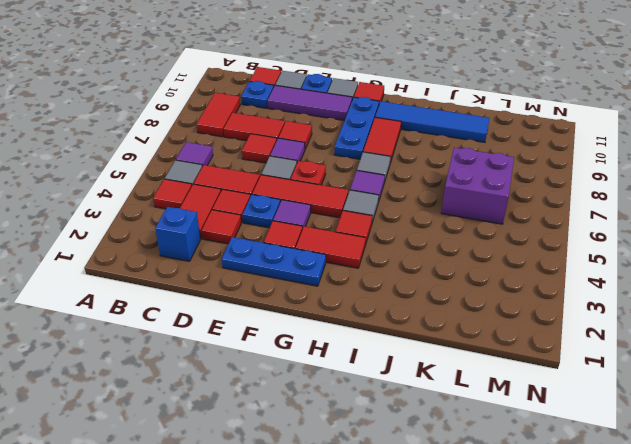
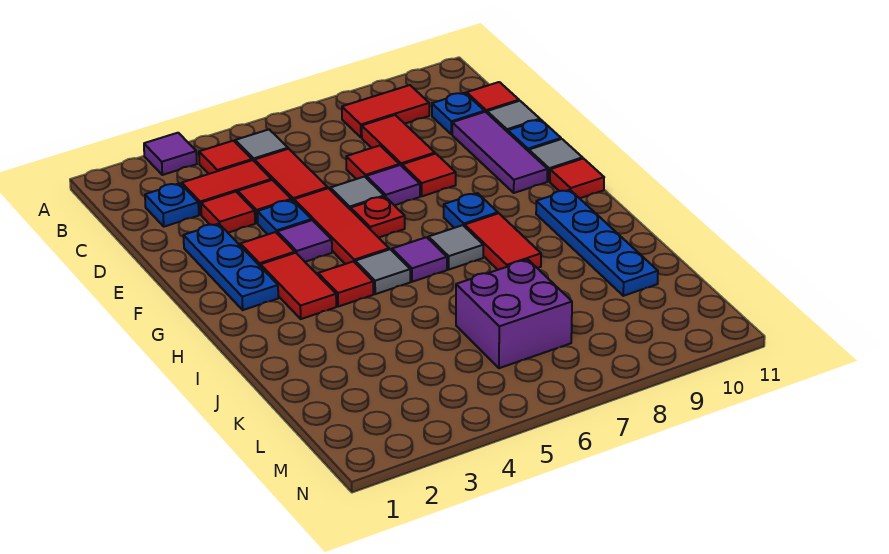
purple 1x1 tile [176,142,213,166] -> purple 1x1 tile moved to [144,133,197,175]
blue 1x1 brick [155,207,200,261] -> blue 1x1 plate [145,183,199,227]
blue 1x3 plate [334,97,379,159] -> blue 1x1 plate [444,193,498,228]
red 1x2 tile [363,117,401,163] -> red 1x2 tile turned to [465,213,541,270]
blue 1x4 tile [375,101,490,142] -> blue 1x4 plate [536,190,658,296]

